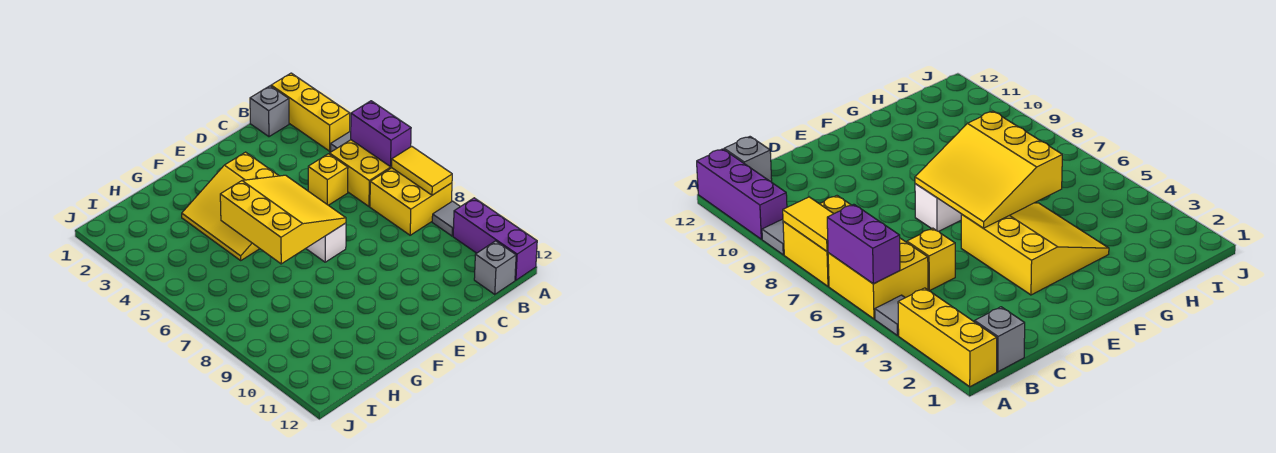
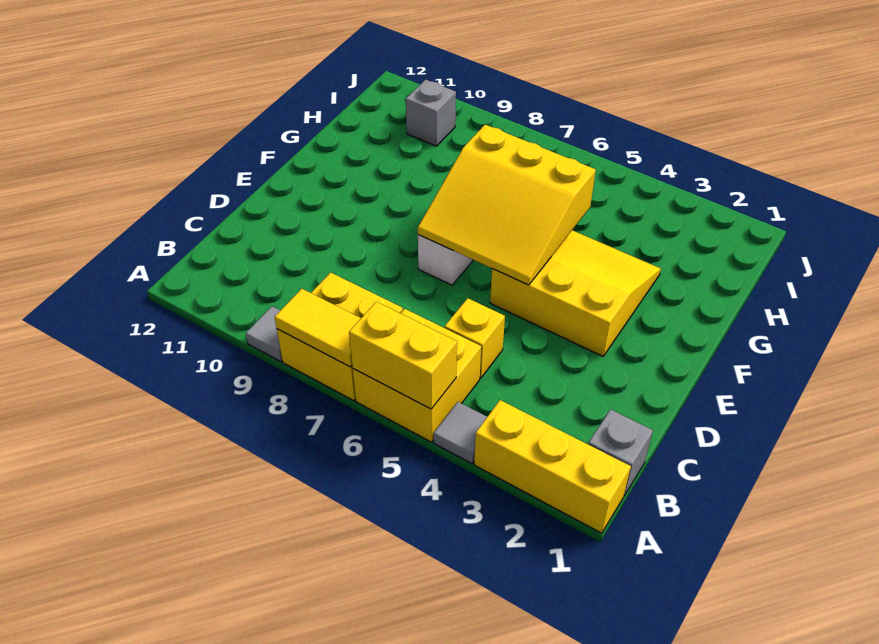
purple 1x2 brick [351,101,411,167] -> yellow 1x2 brick [349,302,457,409]
purple 1x3 brick [453,198,537,280] -> none
grey 1x1 brick [474,241,516,294] -> grey 1x1 brick moved to [406,80,456,146]

